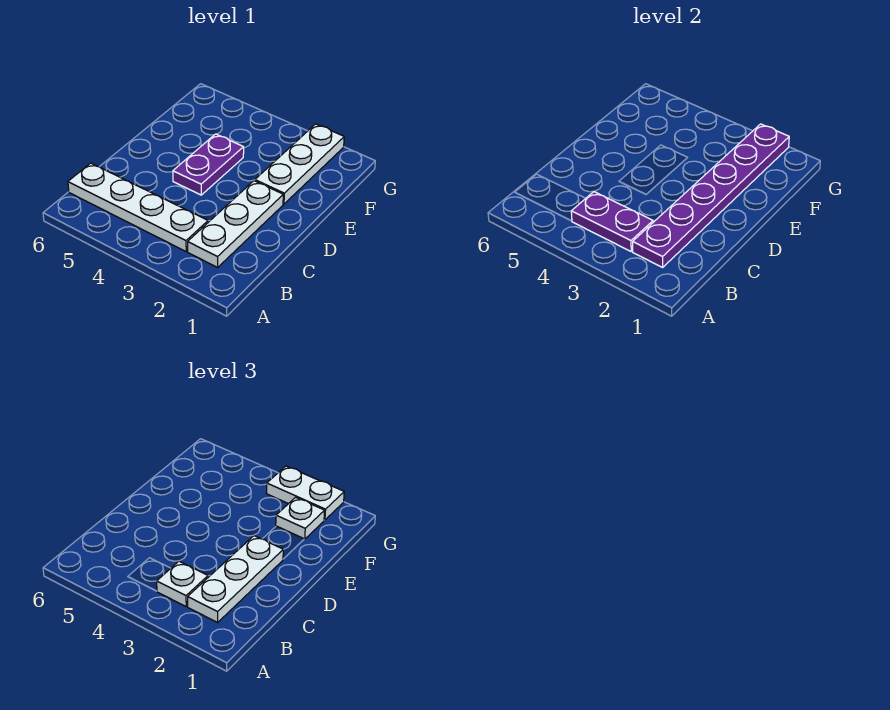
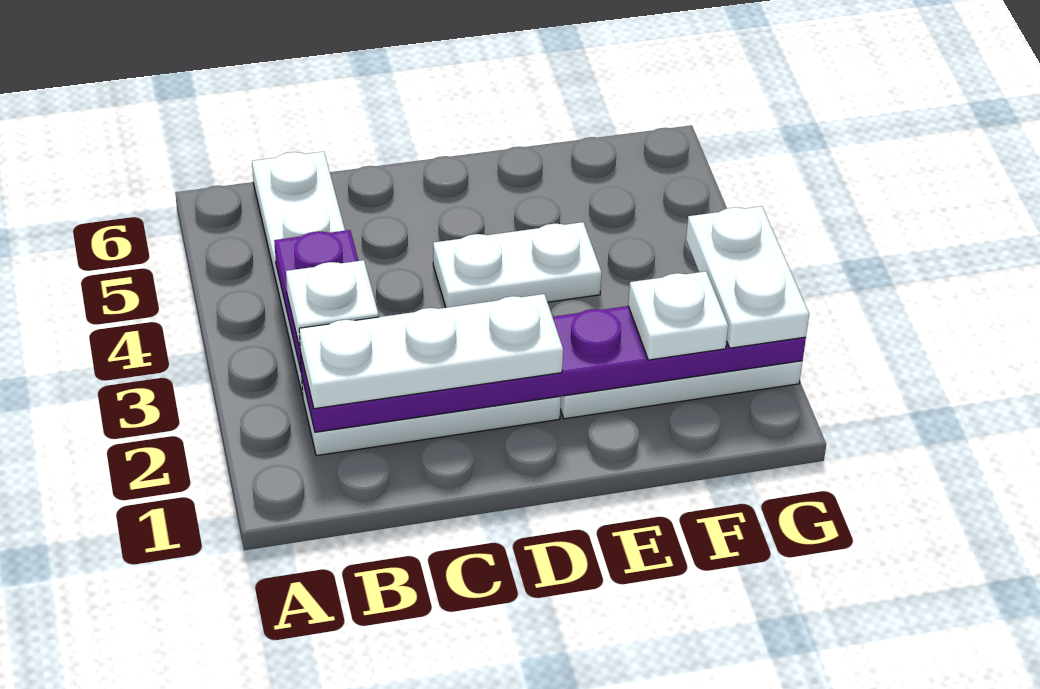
purple 1x2 plate [173,134,244,195] -> white 1x2 plate [433,222,602,308]

